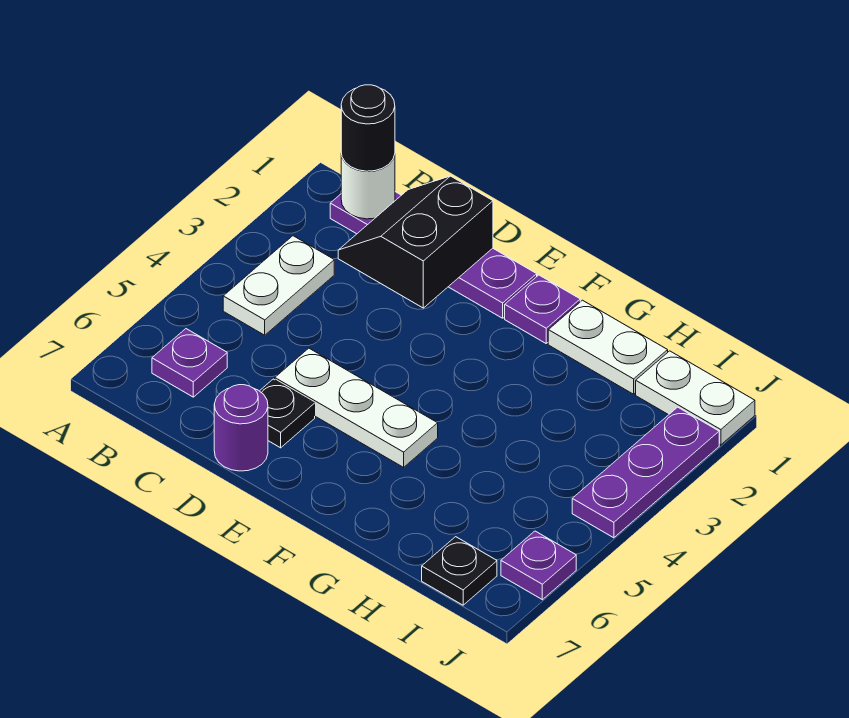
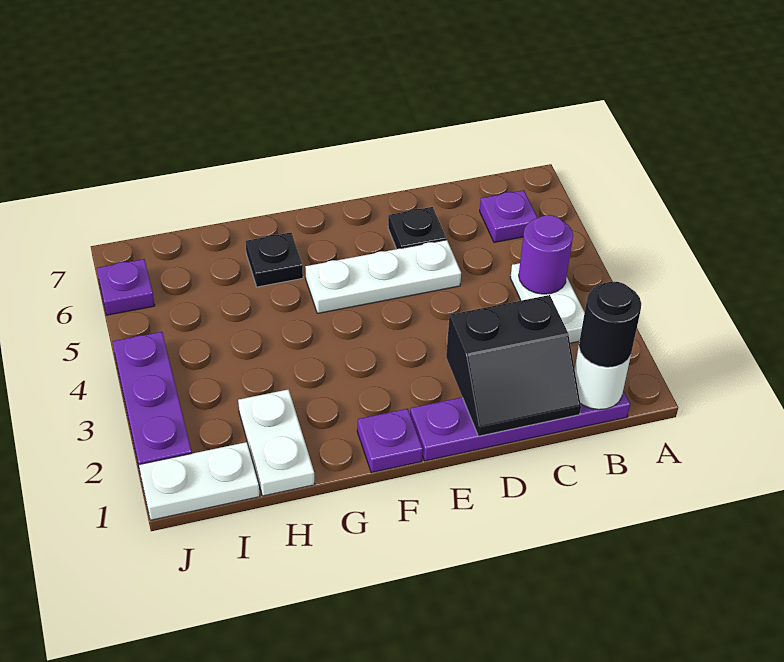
black 2x2 slope [338,176,493,308] -> black 2x2 slope turned to [446,295,581,436]
purple 1x1 round brick [214,385,268,471] -> purple 1x1 round brick moved to [519,215,573,294]
white 1x2 plate [548,300,668,394] -> white 1x2 plate turned to [238,389,315,496]
black 1x1 plate [422,537,497,605] -> black 1x1 plate moved to [246,233,303,287]

